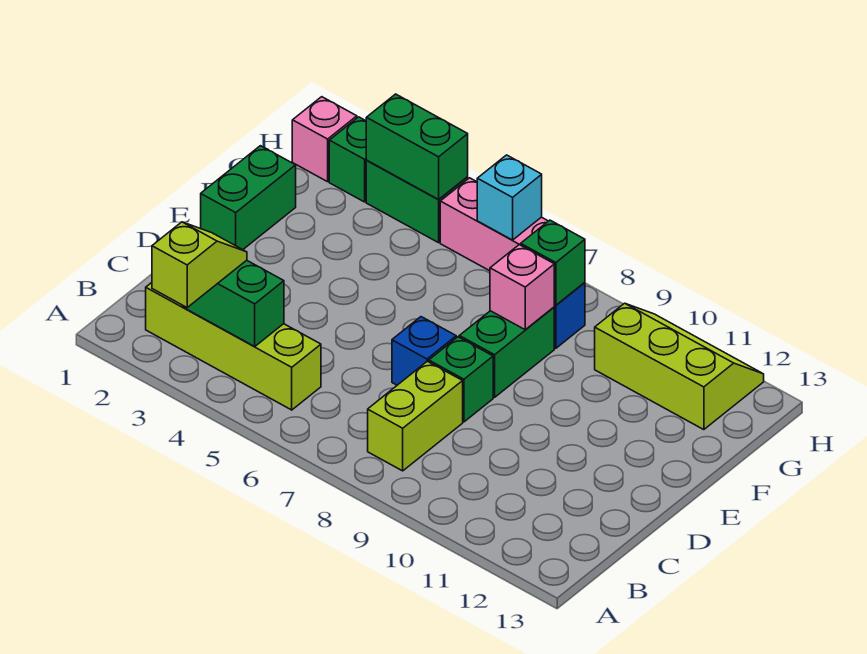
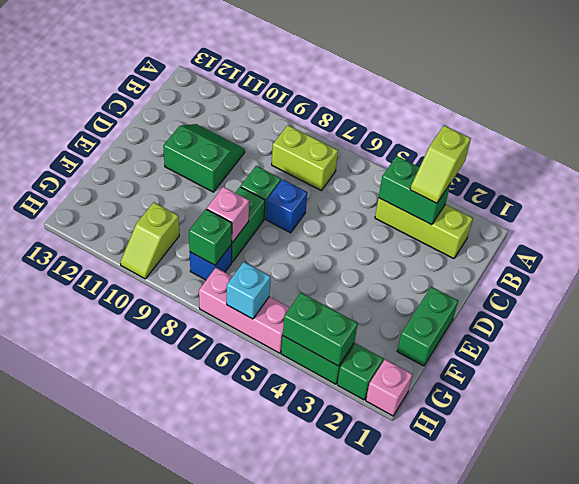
lime 1x4 brick [146,283,321,410] -> lime 1x3 brick [375,198,473,259]
lime 1x2 brick [368,361,463,471] -> lime 1x2 brick turned to [272,125,338,190]
none -> green 2x2 slope [163,124,245,192]
lime 2x3 slope [595,303,764,430] -> lime 1x2 slope [120,202,179,279]

